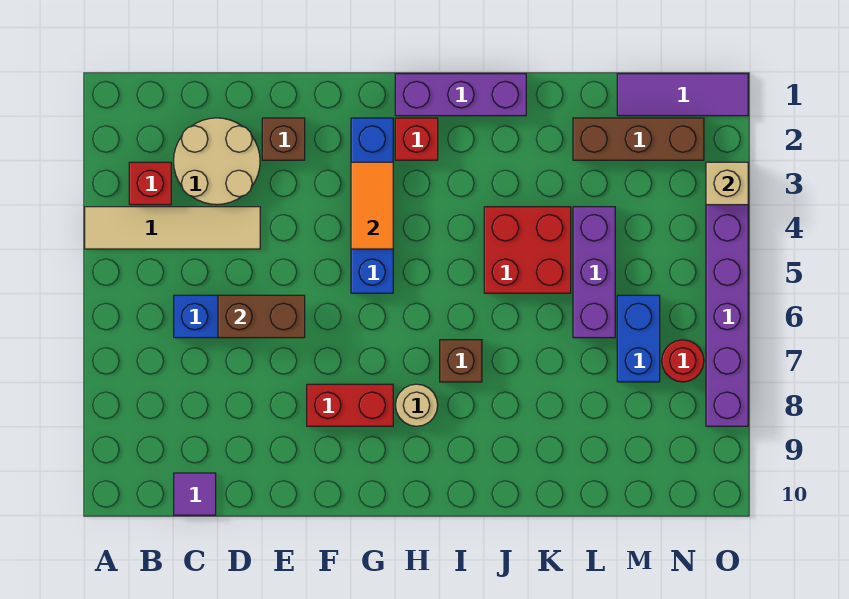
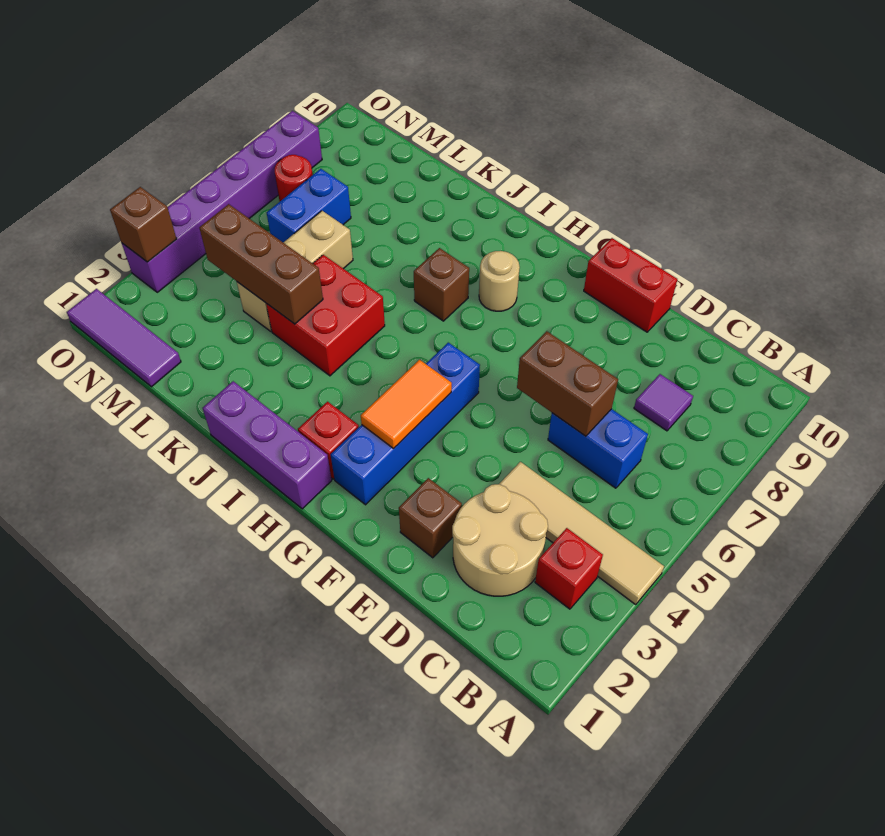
purple 1x1 tile [174,473,216,515] -> purple 1x1 tile moved to [634,374,693,431]
red 1x2 brick [307,384,393,426] -> red 1x2 brick moved to [584,238,677,332]
brown 1x3 brick [573,118,704,160] -> brown 1x3 brick moved to [199,204,323,324]
purple 1x3 brick [573,207,615,338] -> tan 1x3 brick [237,211,353,331]
tan 1x1 brick [706,162,748,205] -> brown 1x1 brick [110,187,176,262]

